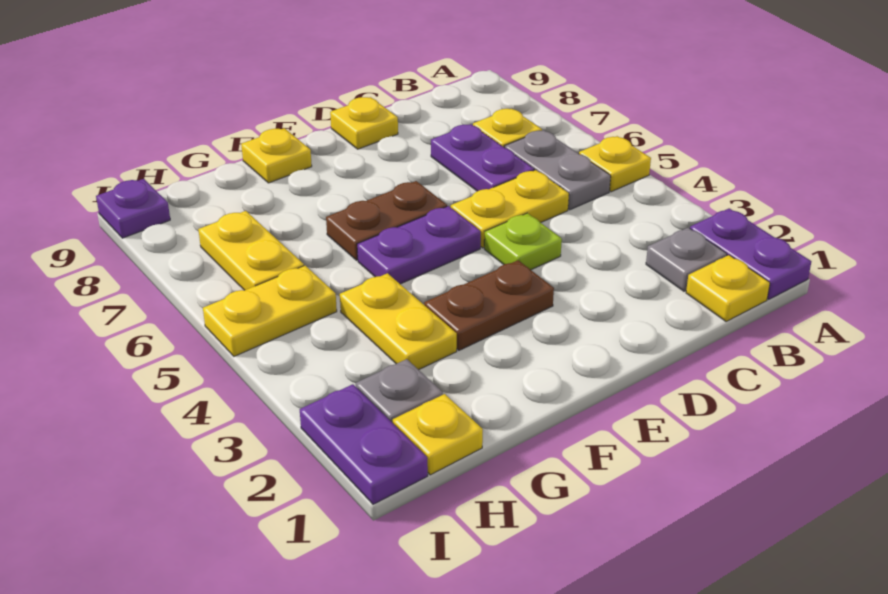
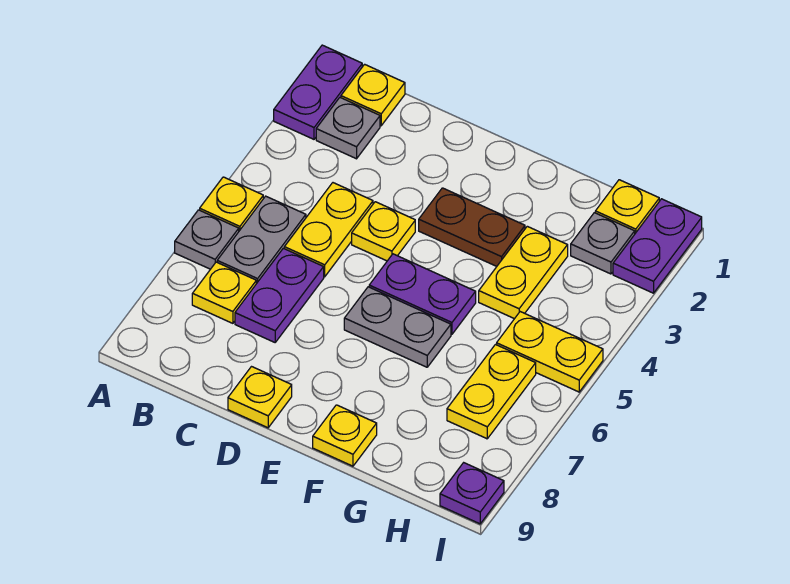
none -> grey 1x1 plate [175,210,239,269]
yellow 1x2 plate [451,170,569,248] -> yellow 1x2 plate turned to [284,183,373,277]
lime 1x1 plate [484,213,562,270] -> yellow 1x1 plate [352,202,415,261]
brown 1x2 plate [326,181,447,260] -> grey 1x2 plate [344,287,451,367]

